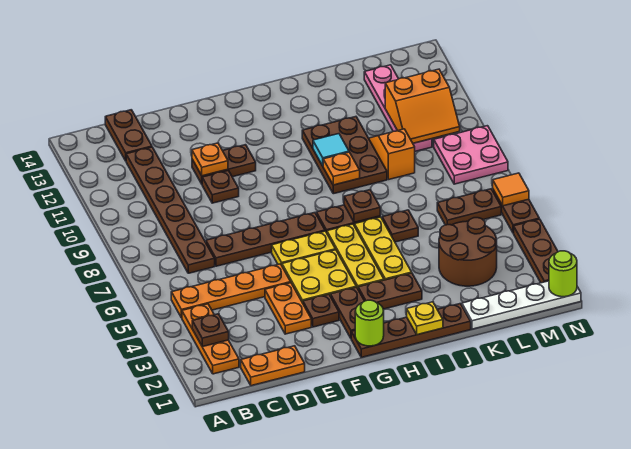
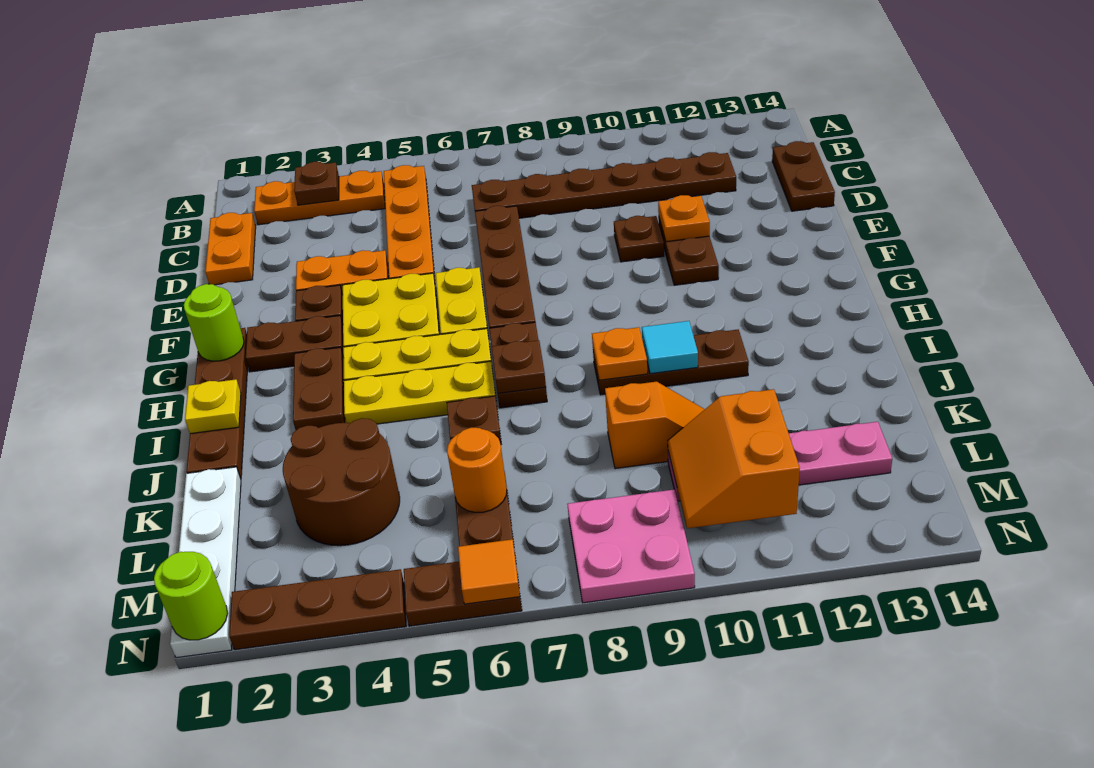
brown 1x2 plate [105,110,152,161] -> brown 1x2 plate turned to [772,141,835,211]
brown 2x3 plate [302,117,387,194] -> brown 1x3 plate [593,330,749,395]
none -> orange 1x1 round brick [447,428,507,512]

